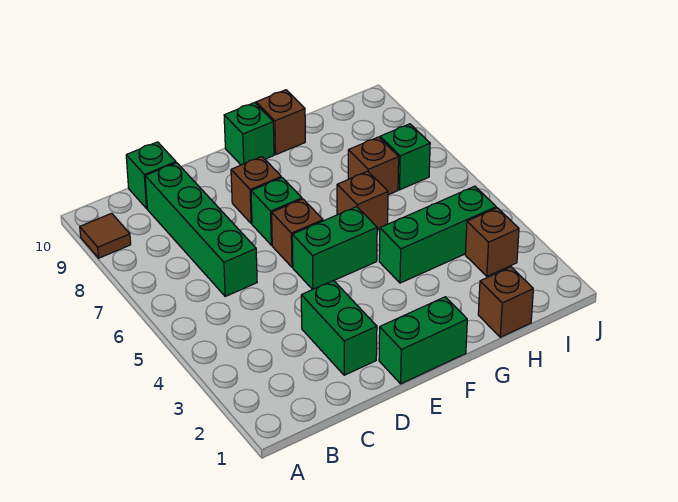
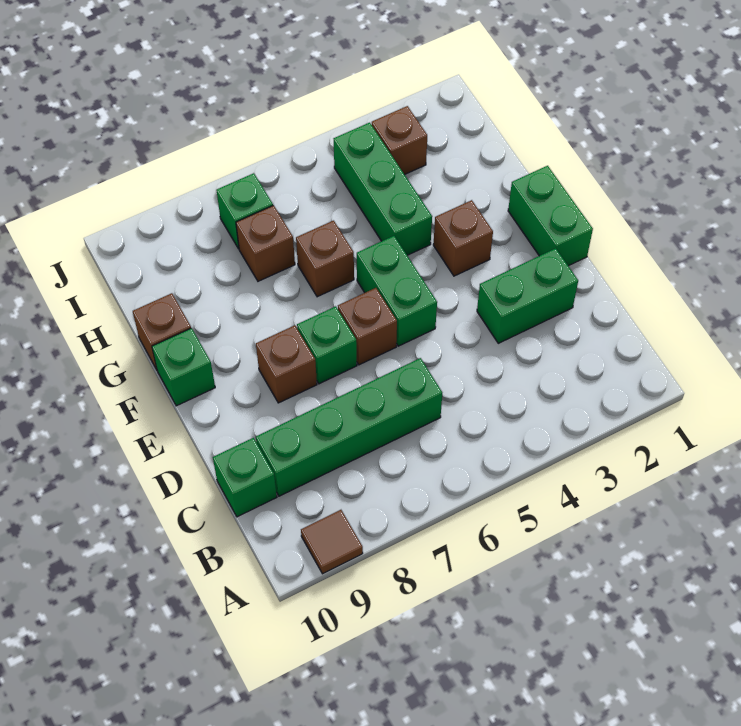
brown 1x1 brick [478,267,533,337] -> brown 1x1 brick moved to [433,200,493,276]

